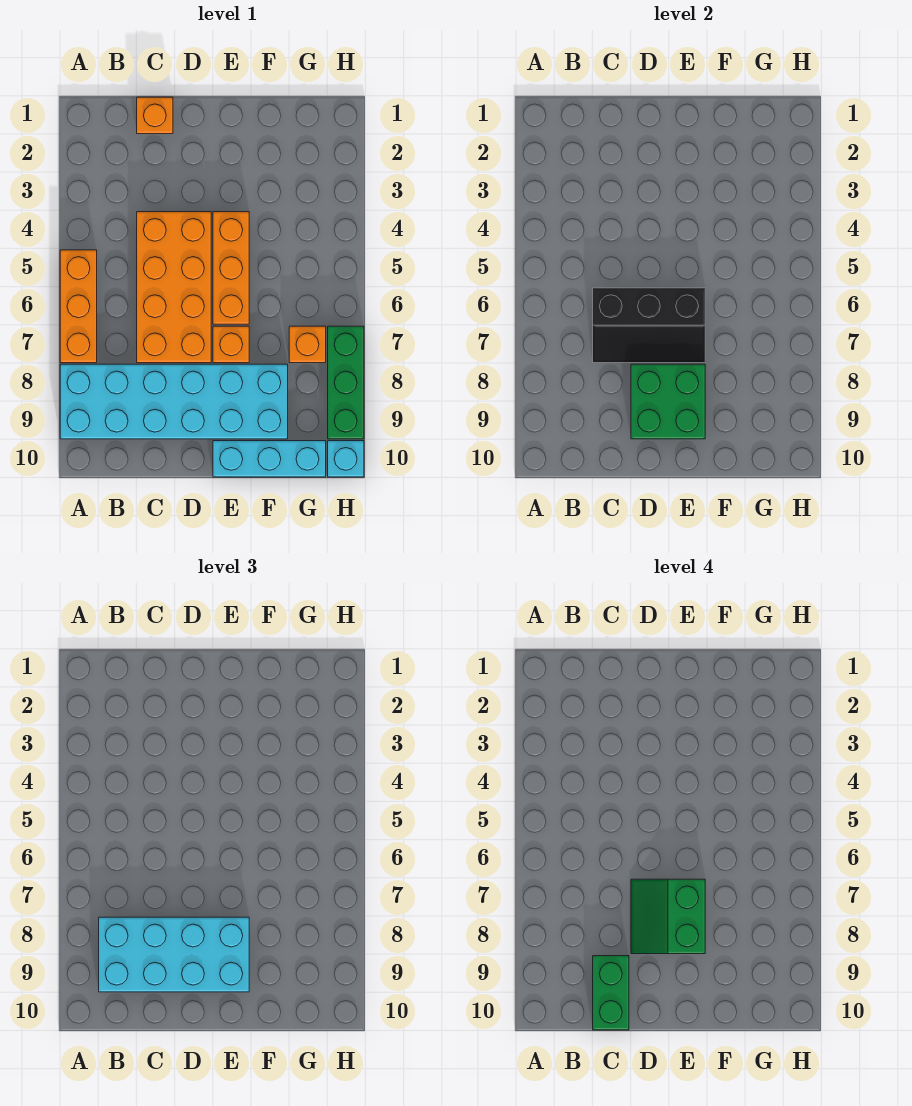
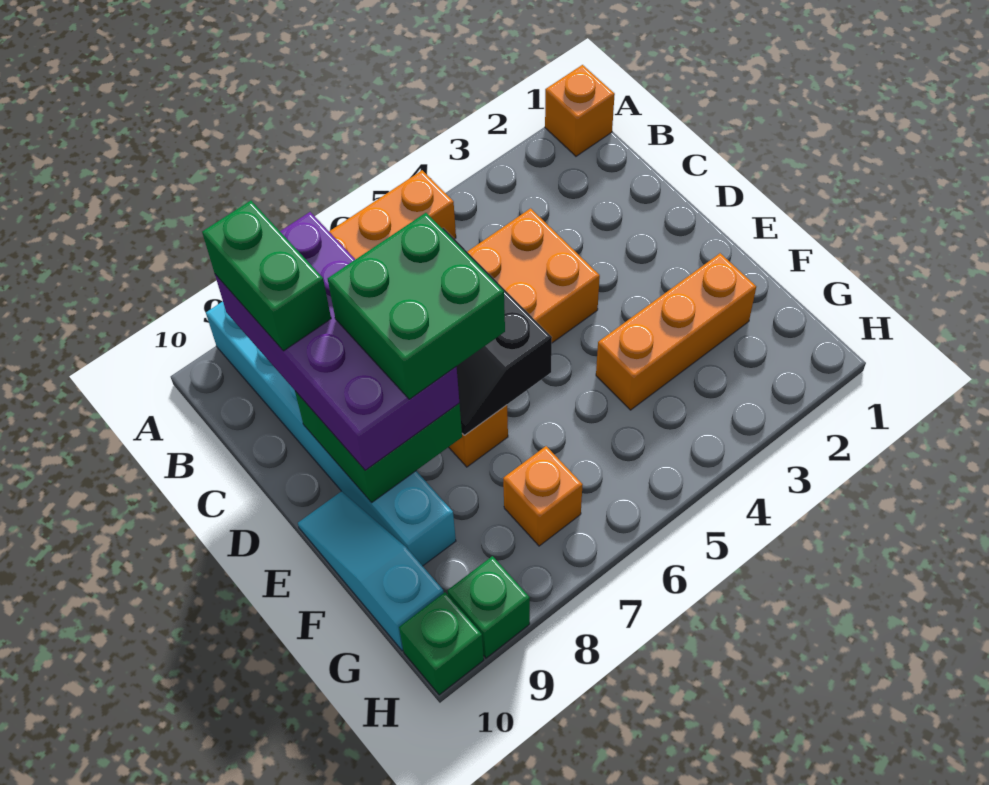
cyan 2x6 brick [60,364,288,439] -> cyan 1x6 brick [206,301,456,566]
cyan 2x4 brick [99,917,249,992] -> purple 2x4 brick [215,212,459,470]
orange 1x1 brick [137,97,173,134] -> orange 1x1 brick moved to [545,65,615,156]
green 1x2 brick [593,956,629,1030] -> green 1x2 brick turned to [202,201,331,351]
green 2x2 slope [631,879,705,954] -> green 2x2 brick [328,213,505,399]
orange 1x3 brick [213,212,249,324] -> orange 1x3 brick moved to [596,253,756,410]
cyan 1x3 brick [213,441,326,477] -> cyan 1x3 slope [298,491,444,651]
green 1x3 brick [328,326,364,439] -> green 1x1 brick [448,556,530,658]
cyan 1x1 brick [328,441,364,477] -> green 1x1 brick [399,592,484,695]

